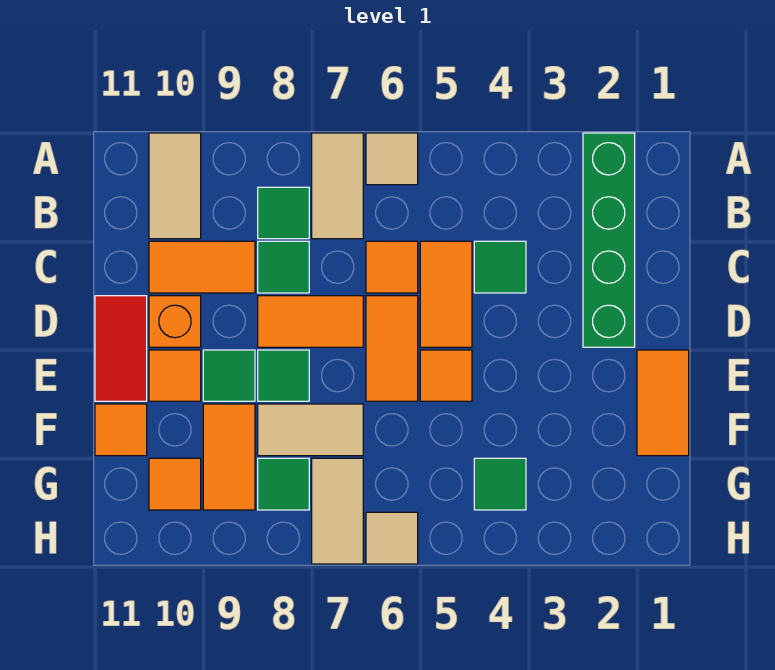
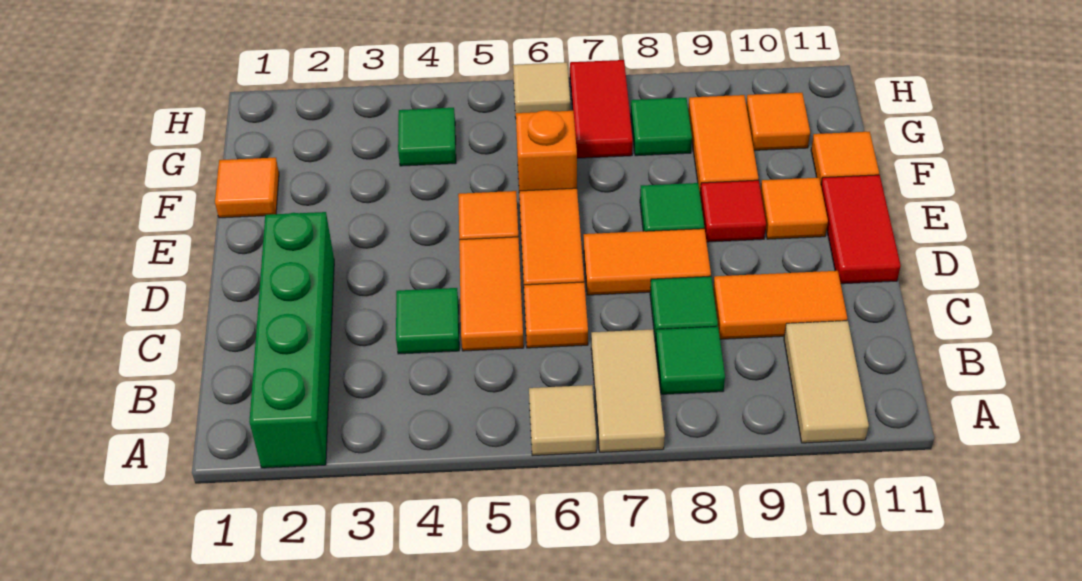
orange 1x1 brick [149,296,201,347] -> orange 1x1 brick moved to [516,110,577,199]
orange 1x2 tile [637,350,689,456] -> orange 1x1 tile [215,158,279,218]
green 1x1 tile [203,350,255,401] -> red 1x1 tile [700,180,766,242]
tan 1x2 tile [258,404,363,456] -> none
tan 1x2 tile [312,458,363,564] -> red 1x2 tile [570,60,633,158]

